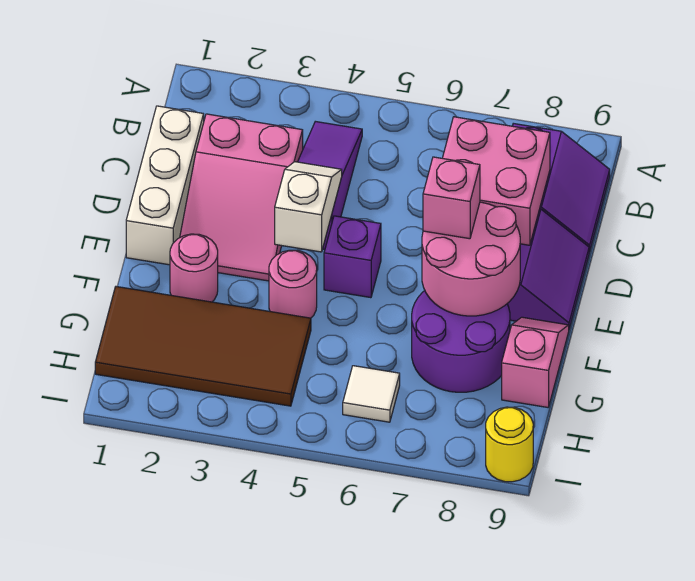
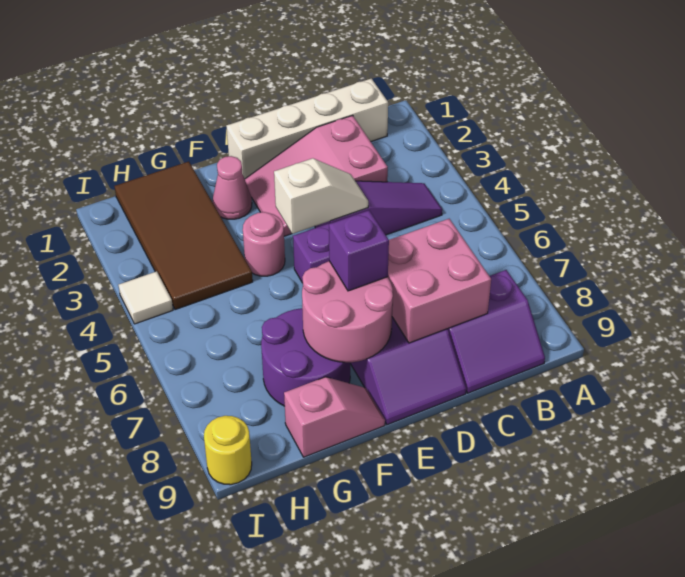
white 1x3 brick [126,106,204,265] -> white 1x4 brick [226,78,388,179]
pink 1x1 brick [423,157,480,239] -> purple 1x1 brick [329,210,389,291]
pink 1x1 round brick [170,234,218,302] -> pink 1x1 cone [213,156,252,219]
white 1x1 tile [343,366,400,422] -> white 1x1 tile moved to [119,271,173,324]

